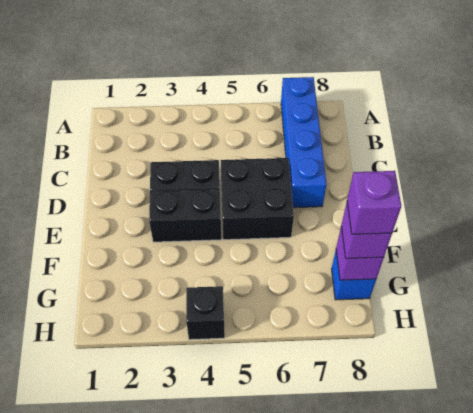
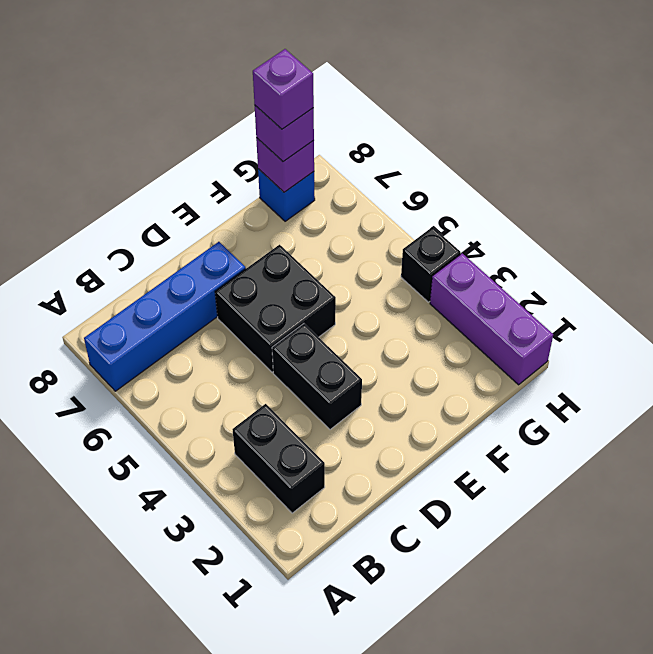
black 1x2 brick [149,189,221,242] -> black 1x2 brick moved to [232,404,325,513]
none -> purple 1x3 brick [430,253,553,385]

